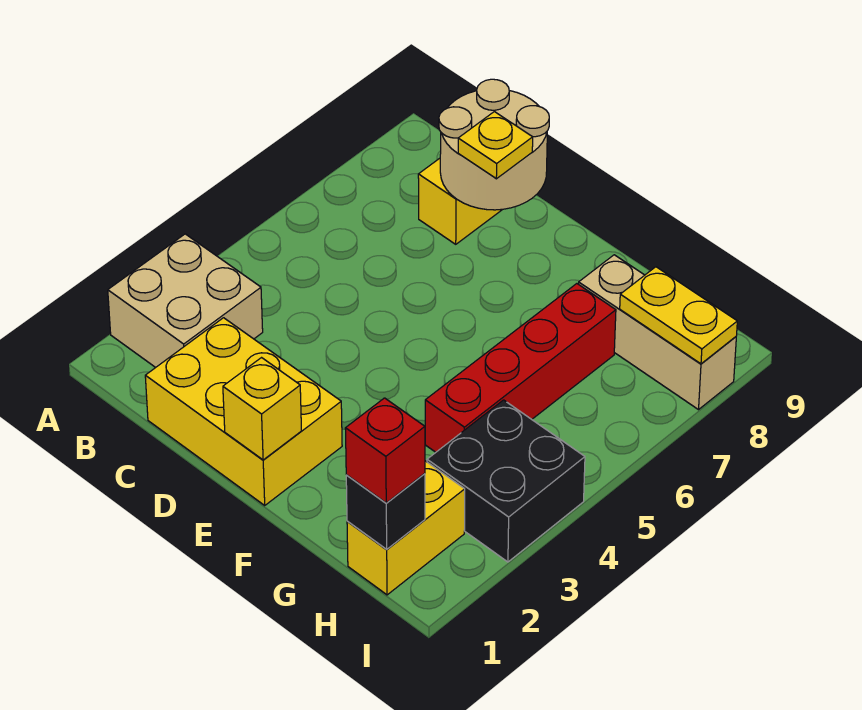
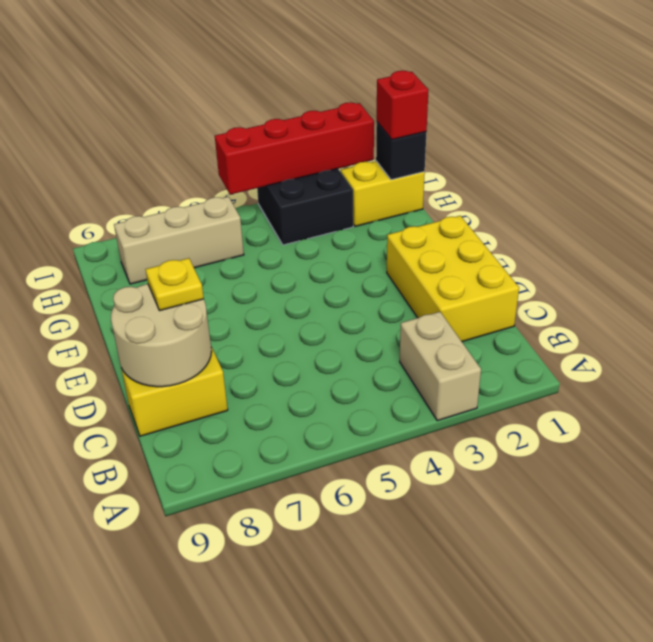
tan 2x2 brick [108,234,263,367] -> tan 1x2 brick [400,312,481,421]
yellow 1x1 brick [223,358,302,460] -> none
red 1x4 brick [425,284,616,452] -> red 1x4 brick moved to [215,102,374,195]
tan 1x3 brick [579,255,736,410] -> tan 1x3 brick turned to [114,197,244,284]
yellow 1x2 plate [620,267,737,364] -> none

